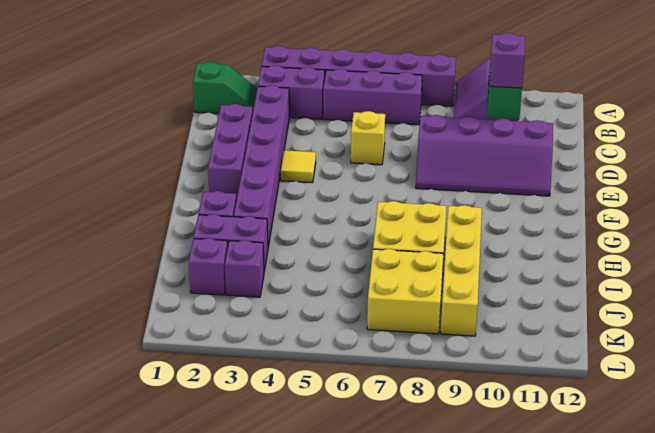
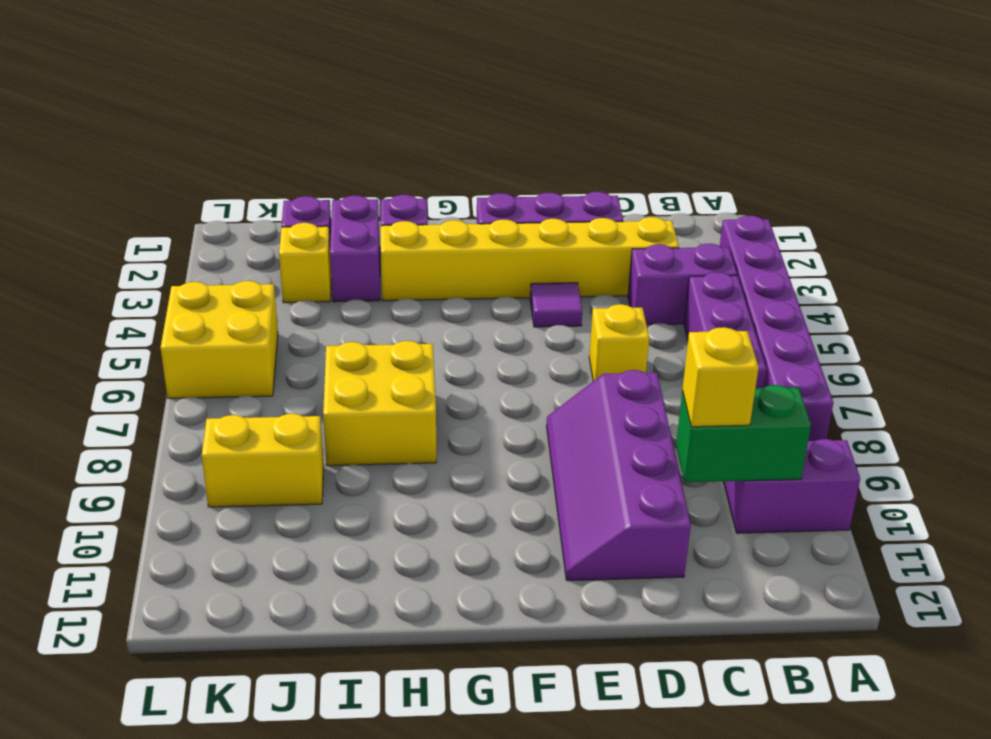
green 1x2 slope [193,62,257,114] -> none
purple 1x2 brick [258,65,325,119] -> purple 1x2 brick turned to [628,244,737,325]
purple 1x6 brick [234,85,289,247] -> yellow 1x6 brick [381,217,679,301]
purple 1x1 brick [490,33,525,88] -> yellow 1x1 brick [682,327,759,427]
yellow 1x1 tile [281,150,316,183] -> purple 1x1 tile [530,283,582,327]
yellow 1x4 brick [441,205,482,336] -> yellow 1x2 brick [202,414,324,507]
purple 1x1 brick [225,240,264,297] -> yellow 1x1 brick [279,223,331,303]
yellow 2x2 brick [367,249,444,334] -> yellow 2x2 brick moved to [161,281,278,398]

